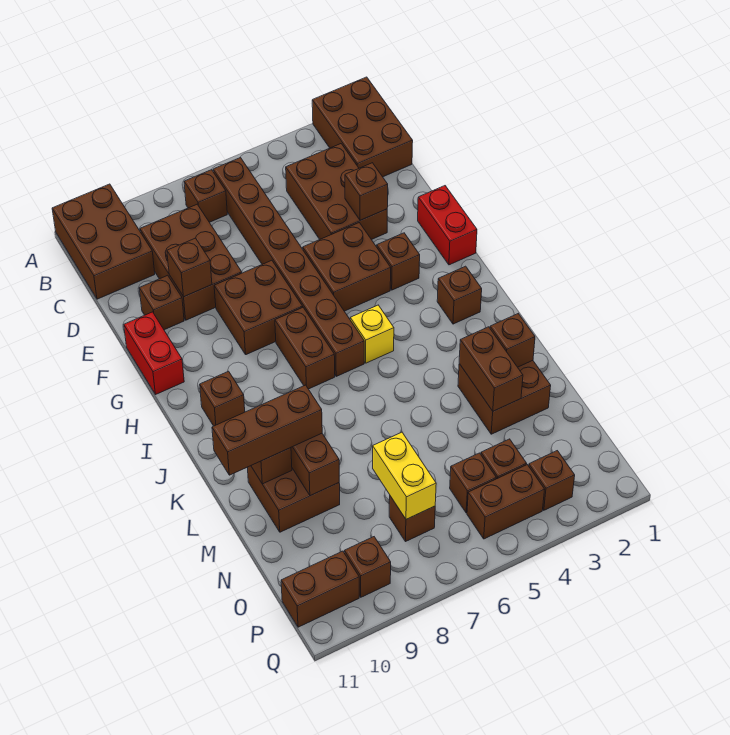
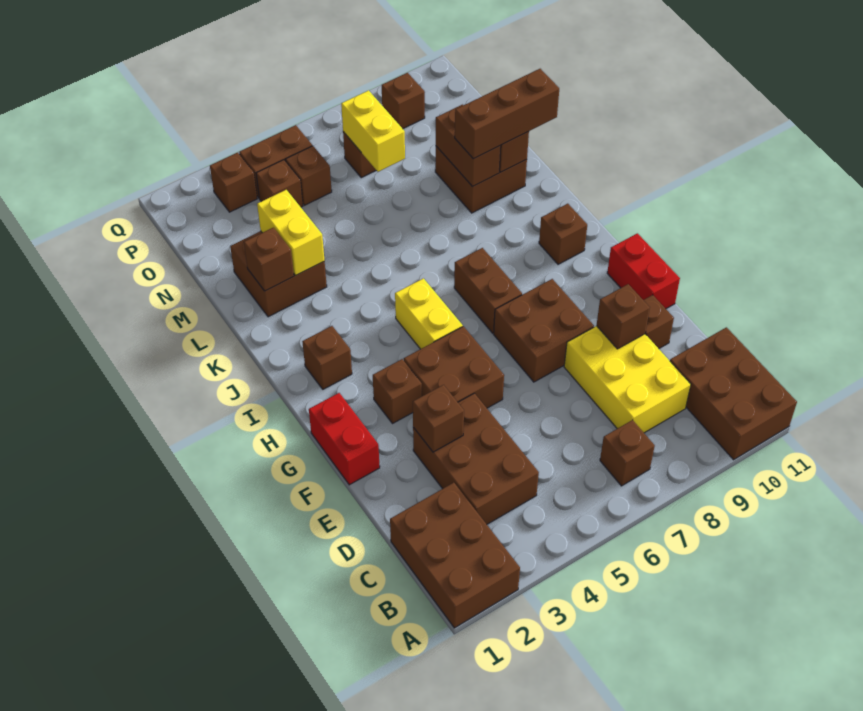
brown 1x8 brick [213,158,364,376] -> none
brown 2x3 brick [140,204,242,320] -> yellow 2x3 brick [564,326,691,433]
yellow 1x1 brick [350,305,394,363] -> yellow 1x2 brick [395,278,463,349]
brown 1x2 brick [459,327,523,411] -> yellow 1x2 brick [257,190,325,275]
brown 1x2 brick [281,551,359,627] -> none

